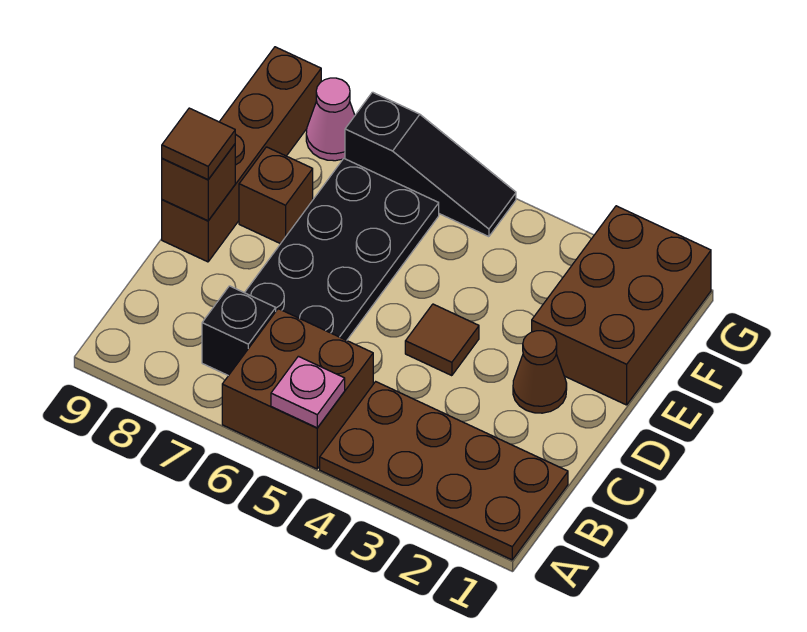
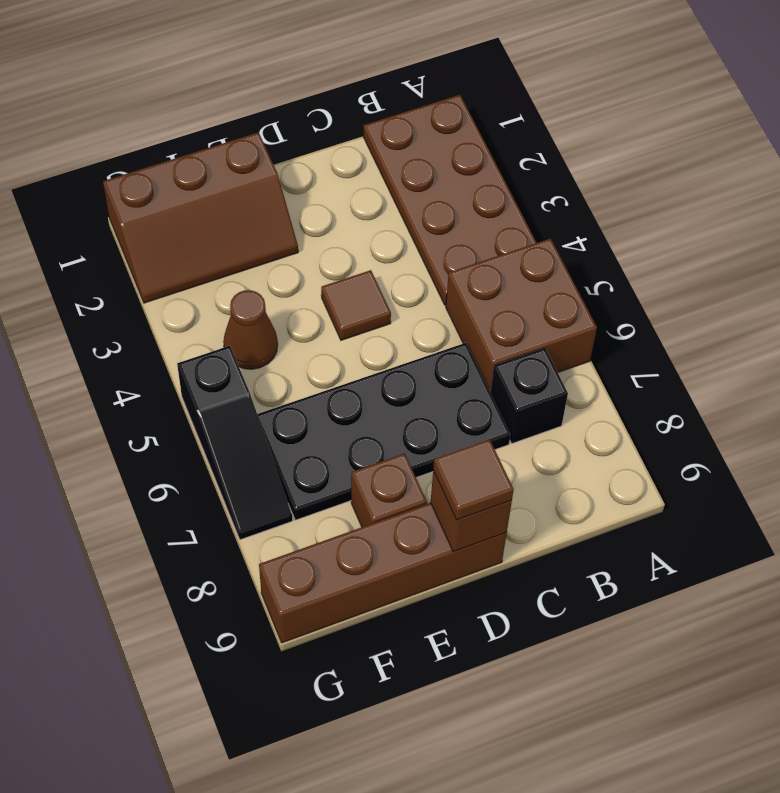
pink 1x1 plate [271,356,345,428] -> none
brown 1x1 cone [513,331,567,413] -> brown 1x1 cone moved to [223,290,278,369]
brown 2x3 brick [532,206,711,405] -> brown 2x3 slope [103,132,298,303]
black 1x3 slope [345,92,516,237] -> black 1x3 slope turned to [177,346,293,540]
pink 1x1 cone [306,78,355,161] -> none

